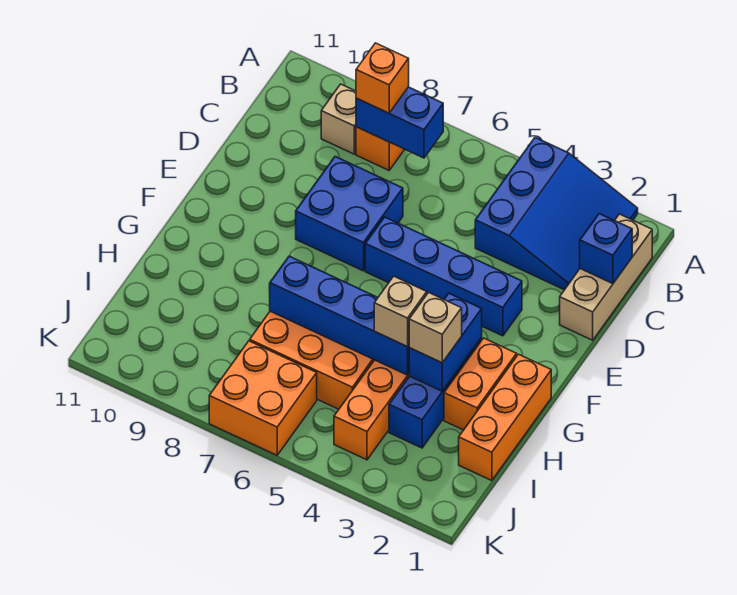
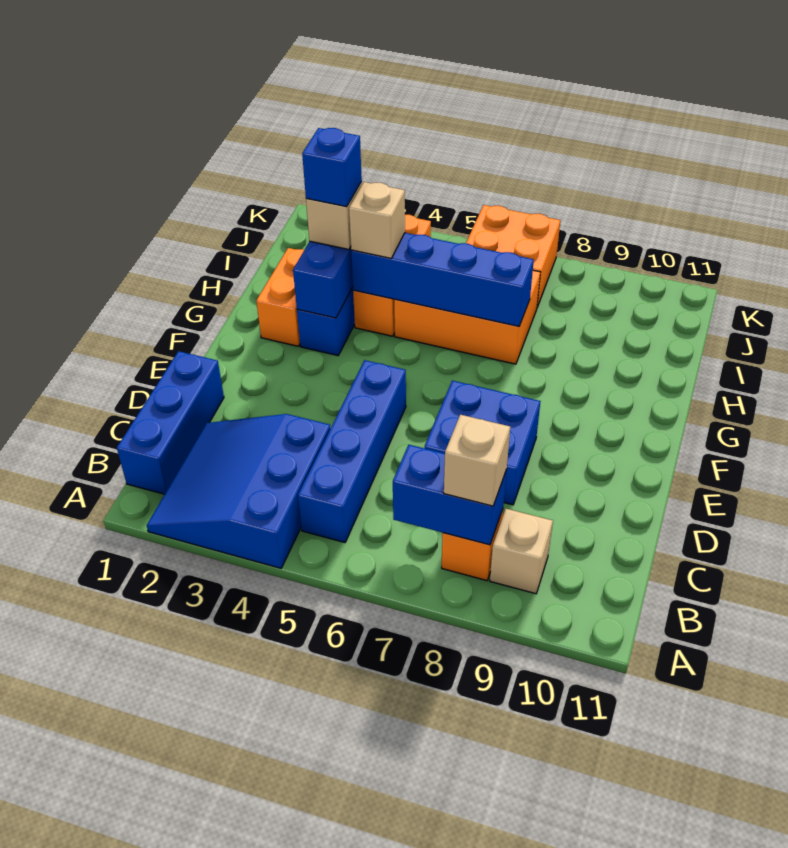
tan 1x3 brick [560,214,652,340] -> blue 1x3 brick [117,351,224,494]
orange 1x1 brick [356,43,409,113] -> tan 1x1 brick [444,415,510,506]
blue 1x1 brick [580,214,632,284] -> blue 1x1 brick moved to [302,128,362,207]
blue 1x4 brick [365,217,522,336] -> blue 1x4 brick turned to [298,360,406,542]
orange 1x3 brick [459,354,551,481] -> none

